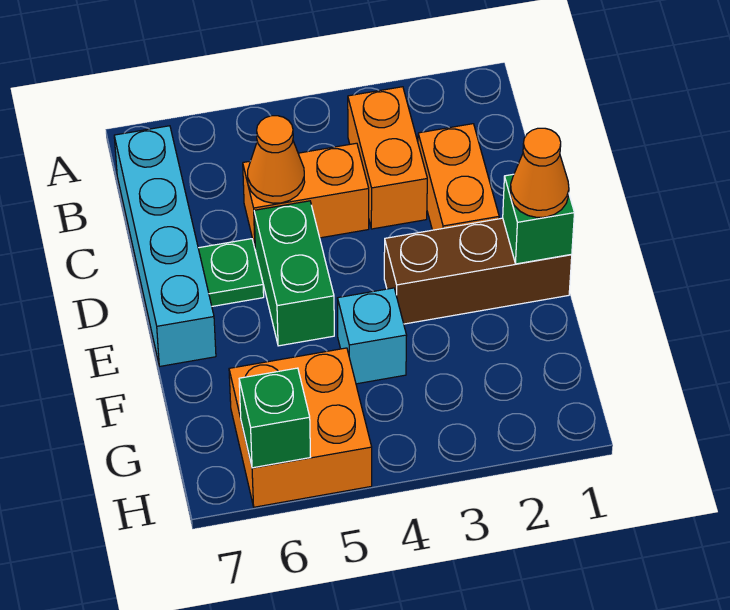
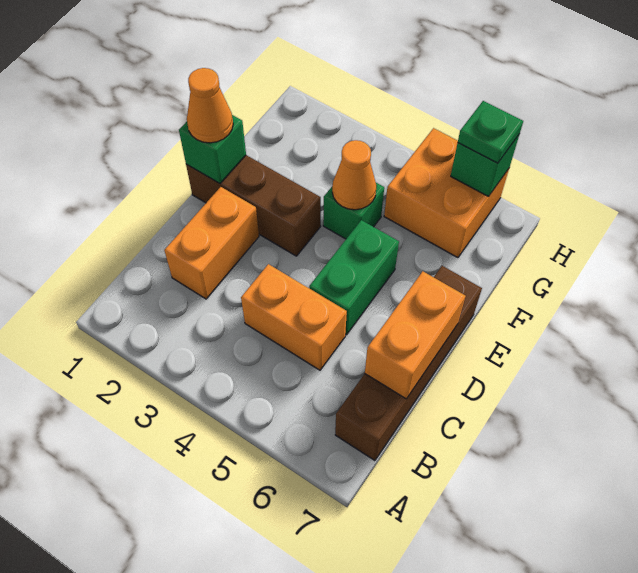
orange 1x2 brick [348,87,427,229] -> orange 1x2 brick moved to [365,271,465,399]
cyan 1x4 brick [114,126,216,366] -> brown 1x4 brick [335,266,482,461]
orange 1x1 cone [248,116,305,203] -> orange 1x1 cone moved to [332,140,377,210]
green 1x1 plate [198,239,264,306] -> green 1x1 plate moved to [458,101,523,163]
cyan 1x1 brick [337,288,407,384] -> green 1x1 brick [323,183,384,239]

